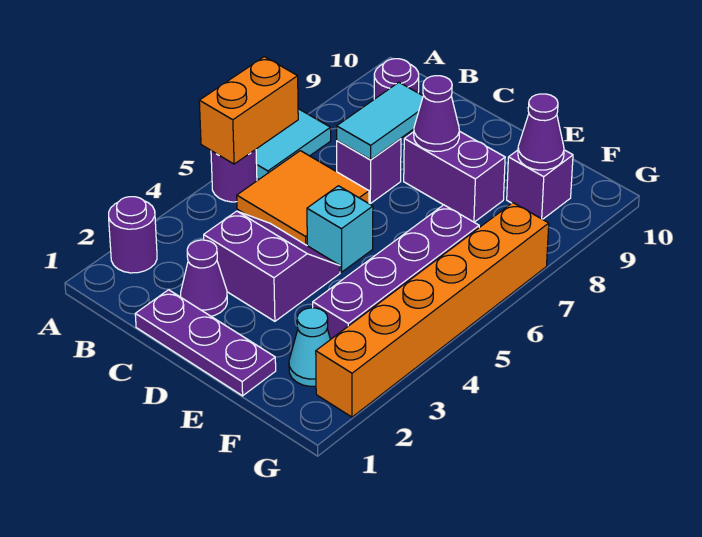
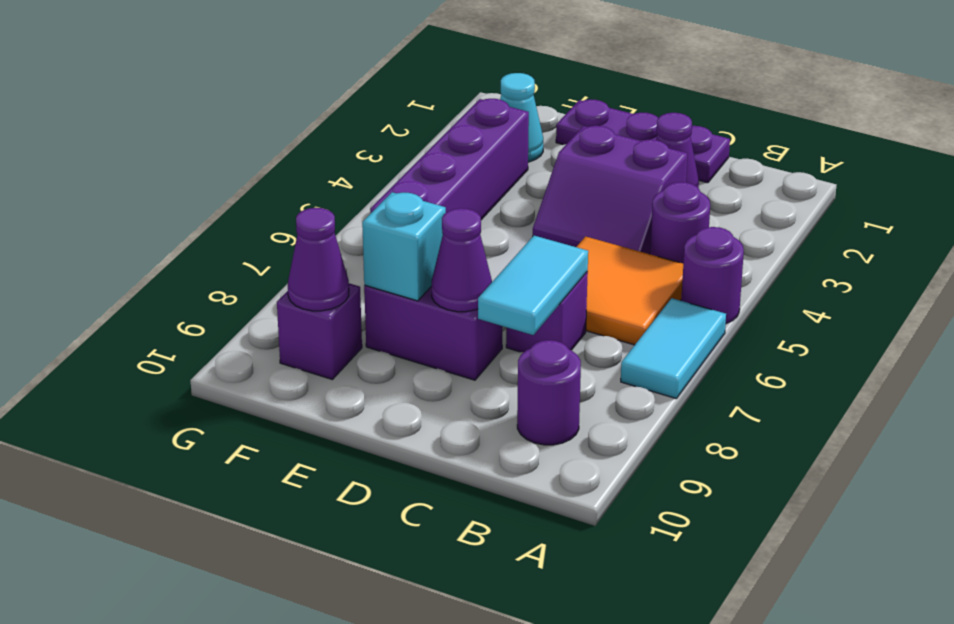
purple 1x1 round brick [109,197,157,273] -> purple 1x1 round brick moved to [650,182,710,263]
orange 1x2 brick [199,57,298,164] -> none
cyan 1x1 brick [307,186,373,272] -> cyan 1x1 brick moved to [362,192,446,301]
orange 1x6 brick [316,203,549,417] -> none

